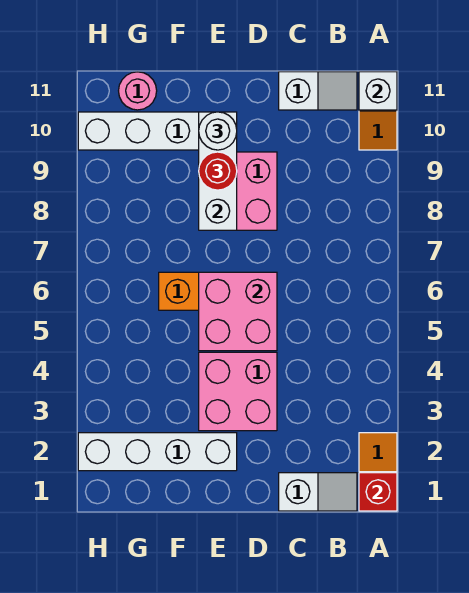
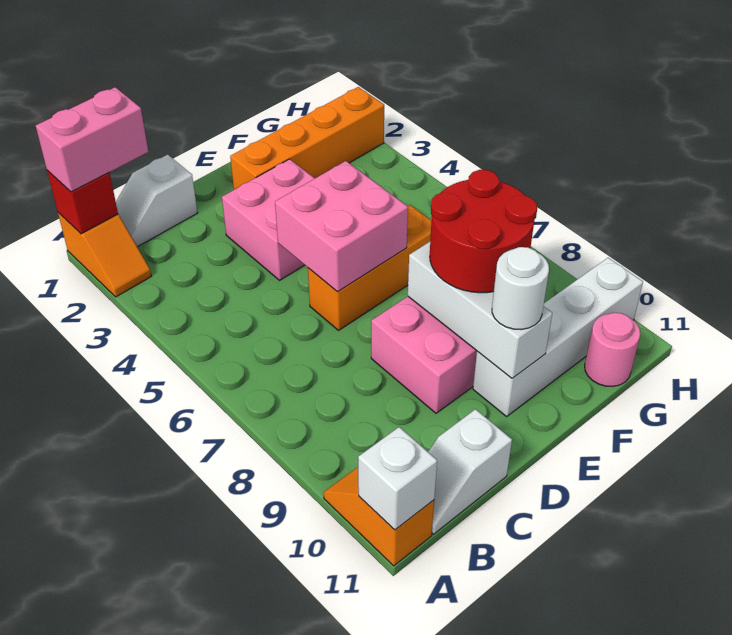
none -> pink 1x2 brick [36,87,148,192]
white 1x4 brick [78,433,237,471] -> orange 1x4 brick [230,87,384,190]
red 1x1 round brick [199,152,237,190] -> red 2x2 round brick [430,170,537,293]

